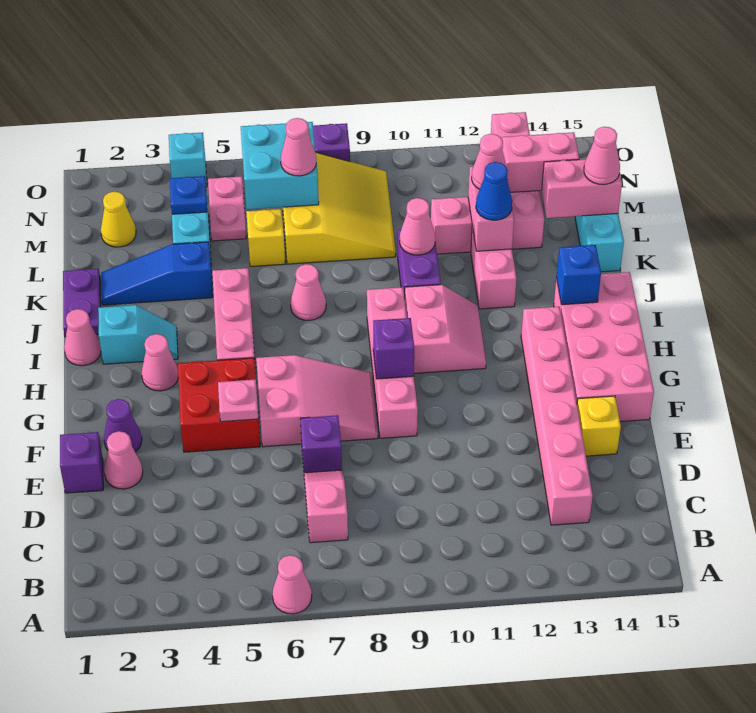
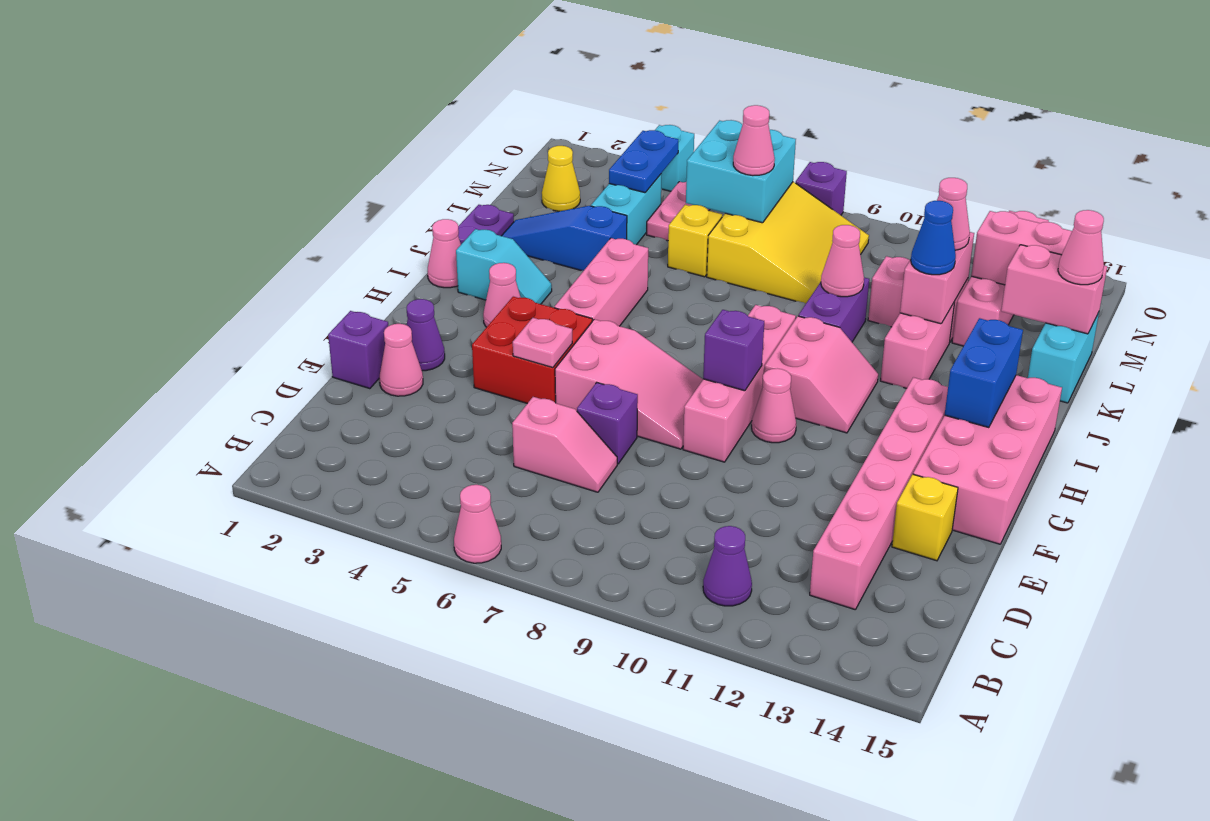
none -> purple 1x1 cone [703,526,752,606]
pink 1x2 slope [304,470,348,543] -> pink 1x2 slope turned to [512,397,617,492]
blue 1x1 brick [556,245,601,305] -> blue 1x2 brick [945,318,1023,428]
pink 1x1 cone [290,264,326,320] -> pink 1x1 cone moved to [752,368,796,443]
blue 1x1 plate [170,176,207,214] -> blue 1x2 plate [609,130,678,193]

